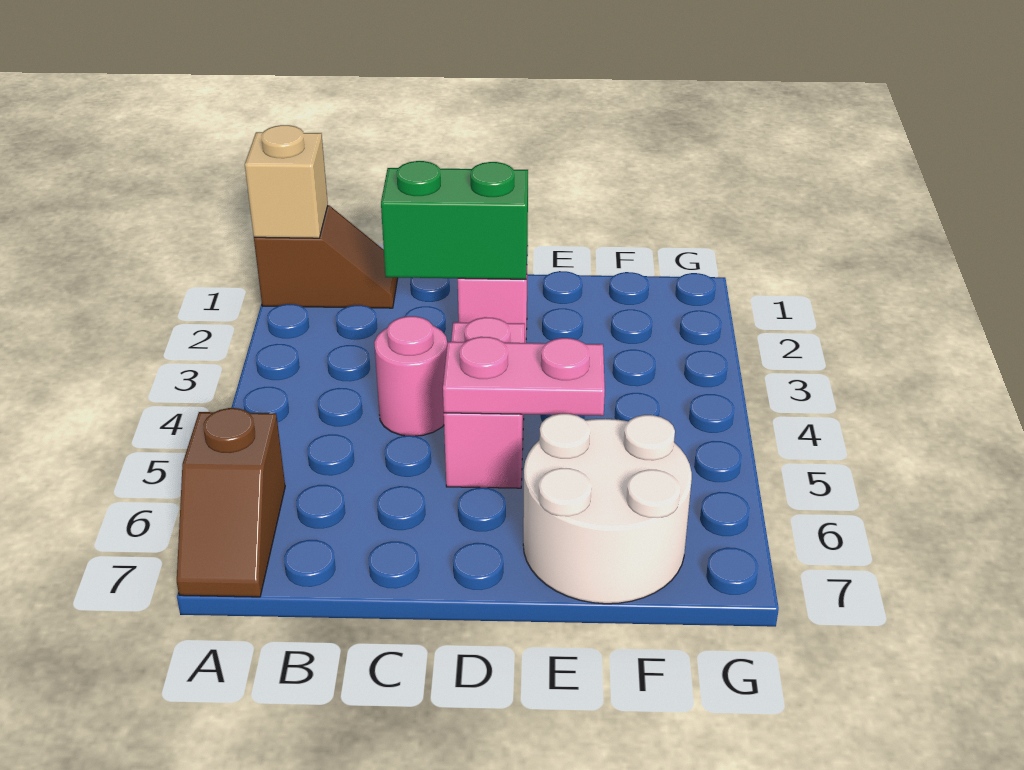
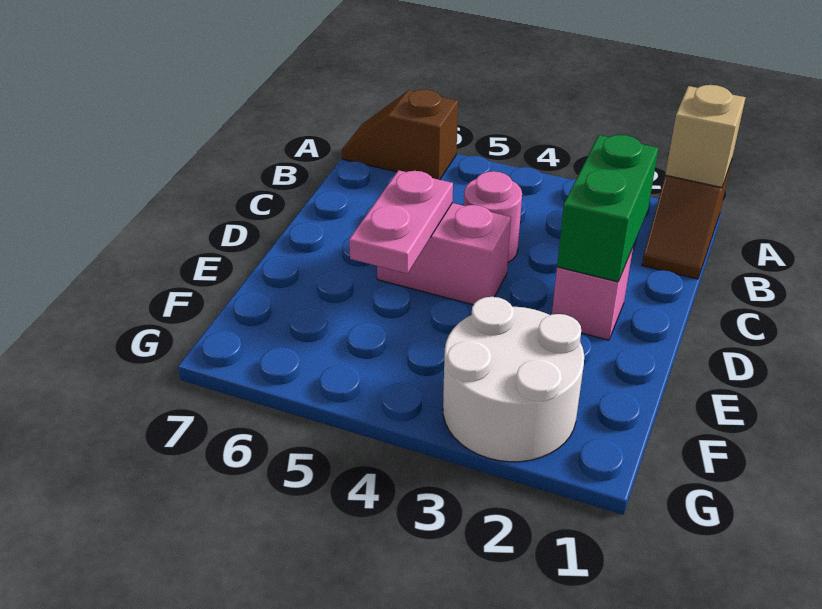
white 2x2 round brick [523,414,692,604] -> white 2x2 round brick moved to [443,297,584,462]

